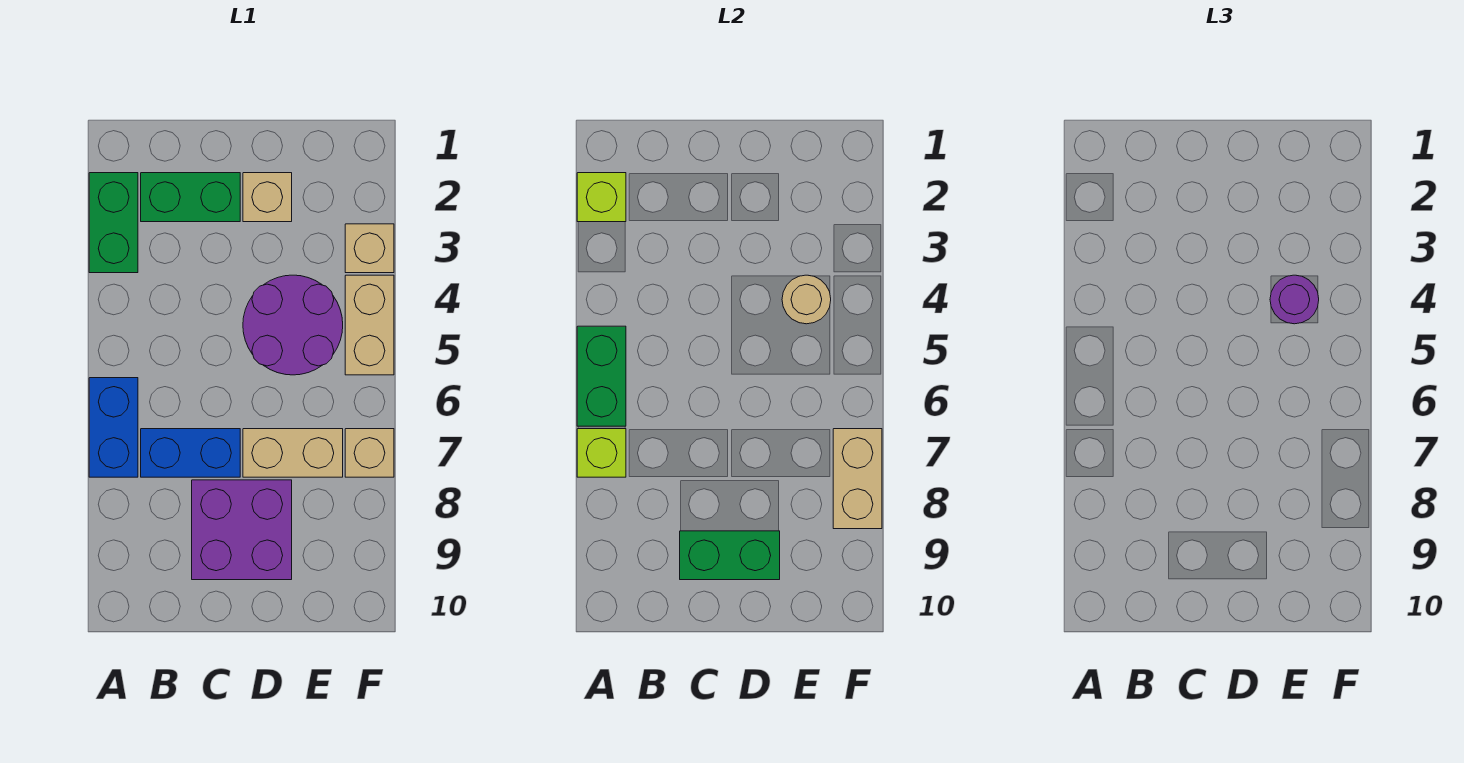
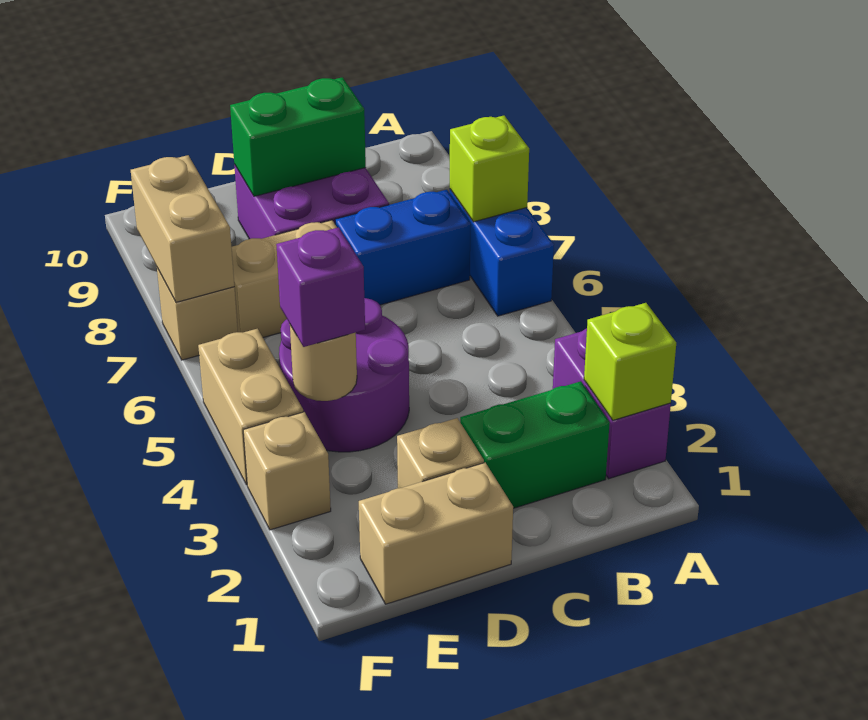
green 1x2 brick [89,173,138,273] -> purple 1x2 brick [553,328,671,479]
green 1x2 brick [577,326,626,426] -> none
none -> tan 1x2 brick [359,463,513,604]
purple 1x1 round brick [1270,275,1319,324] -> purple 1x1 brick [276,227,365,347]

